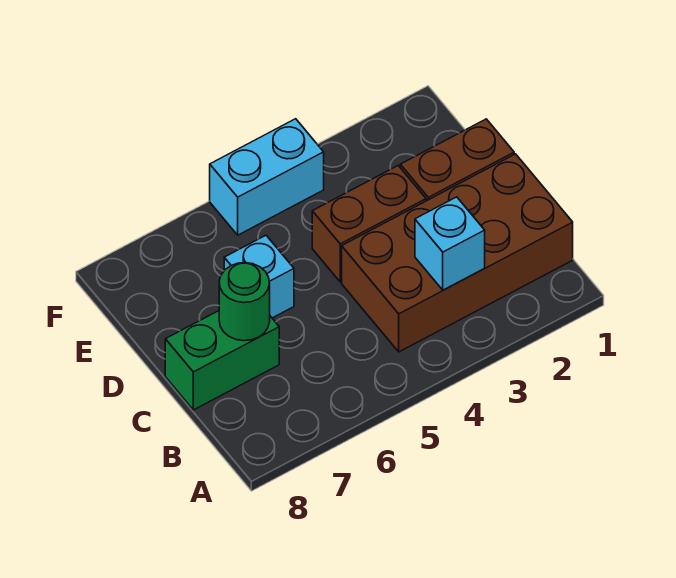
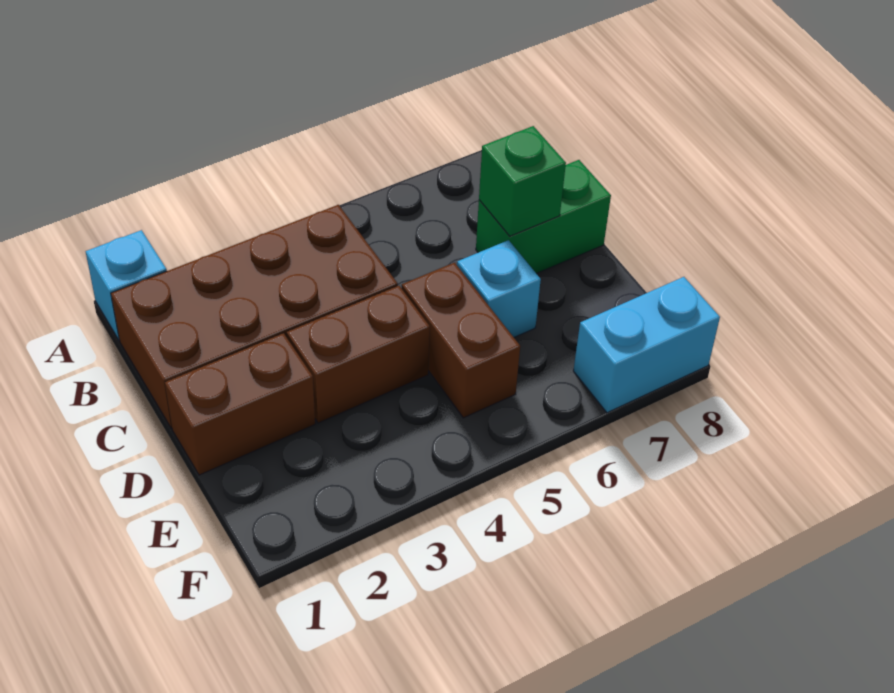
cyan 1x1 brick [415,197,485,290] -> cyan 1x1 brick moved to [86,230,167,340]
green 1x1 round brick [219,263,270,341] -> green 1x1 brick [479,126,566,236]
none -> brown 1x2 brick [402,263,520,418]
cyan 1x2 brick [210,119,324,235] -> cyan 1x2 brick moved to [573,277,720,413]

